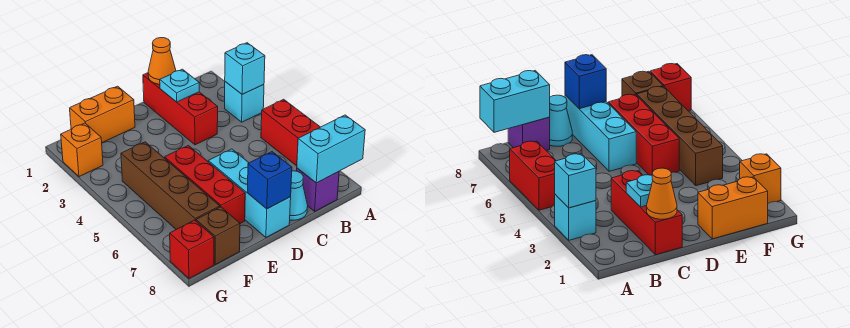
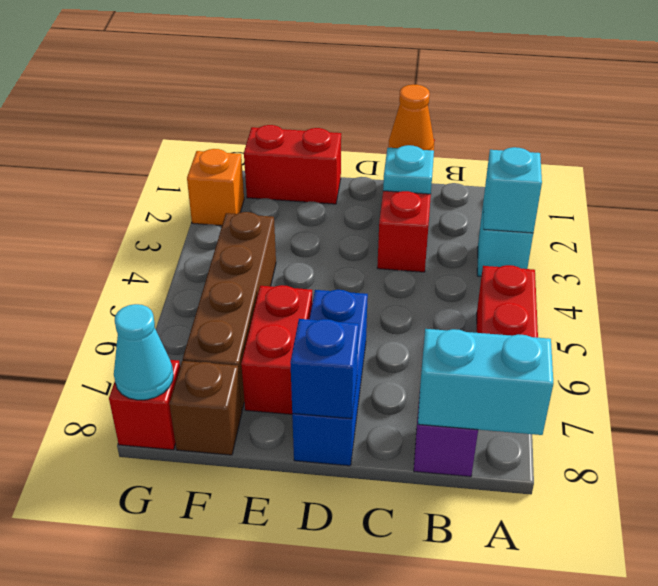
cyan 1x1 cone [290,171,308,220] -> cyan 1x1 cone moved to [114,304,173,400]
cyan 1x3 brick [208,149,291,237] -> blue 1x3 brick [292,290,368,466]
orange 1x2 brick [70,86,135,143] -> red 1x2 brick [244,125,341,204]
red 1x3 brick [165,145,245,224] -> red 1x2 brick [241,285,312,414]

